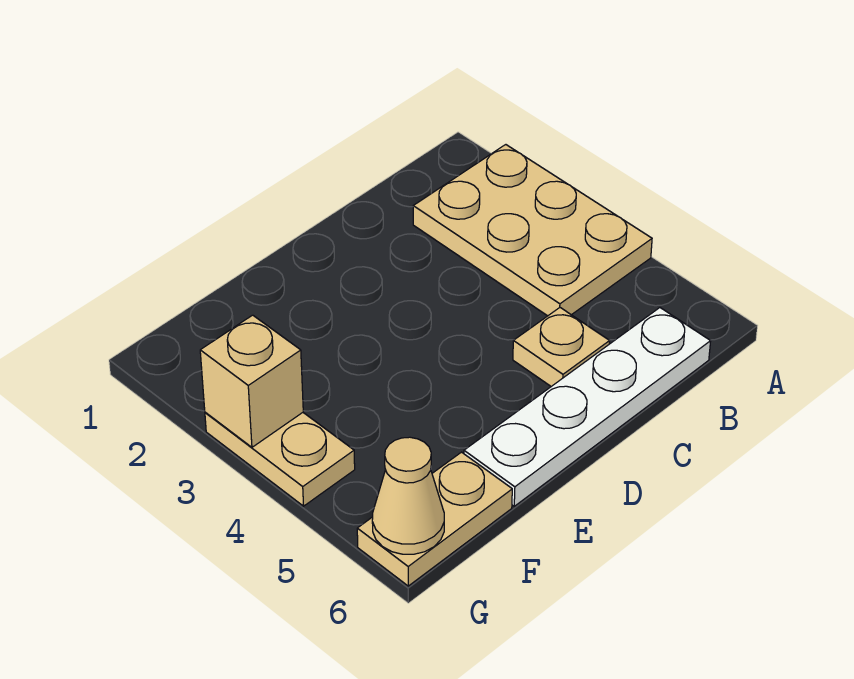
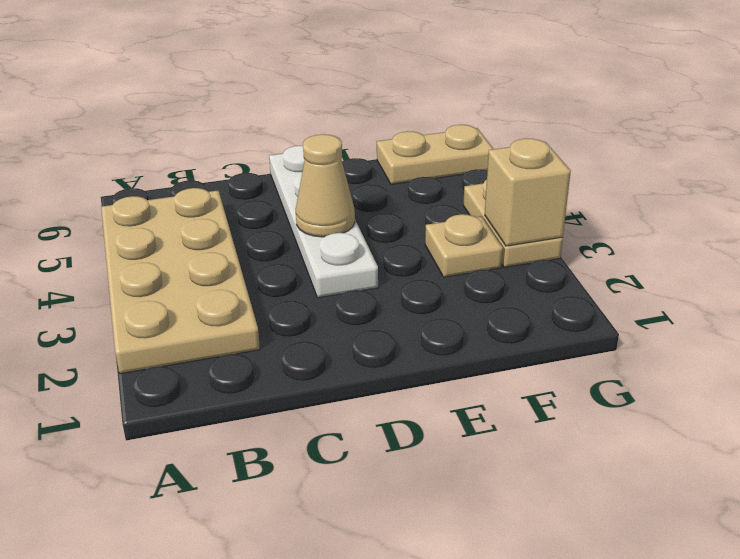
tan 2x3 plate [413,145,652,316] -> tan 2x4 plate [101,188,260,374]
white 1x4 plate [464,308,711,506] -> white 1x4 plate turned to [269,146,378,298]
tan 1x1 plate [513,308,610,386] -> tan 1x1 plate moved to [425,214,503,277]
tan 1x1 cone [372,437,444,554] -> tan 1x1 cone moved to [296,134,355,237]

